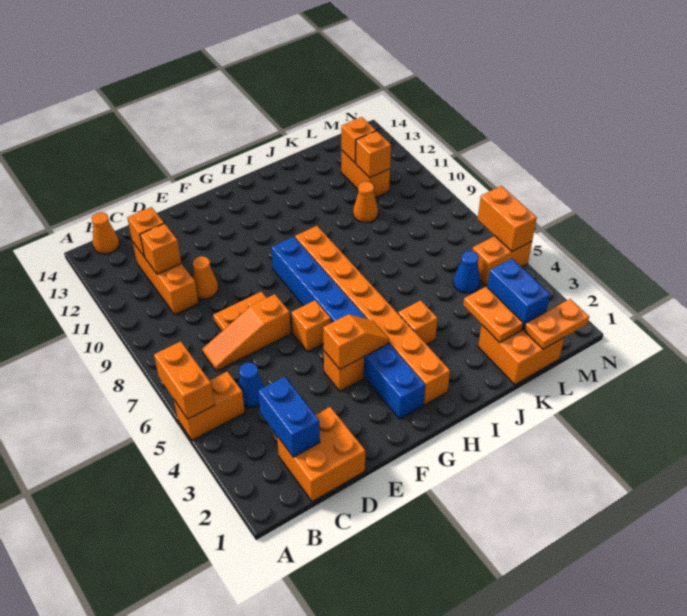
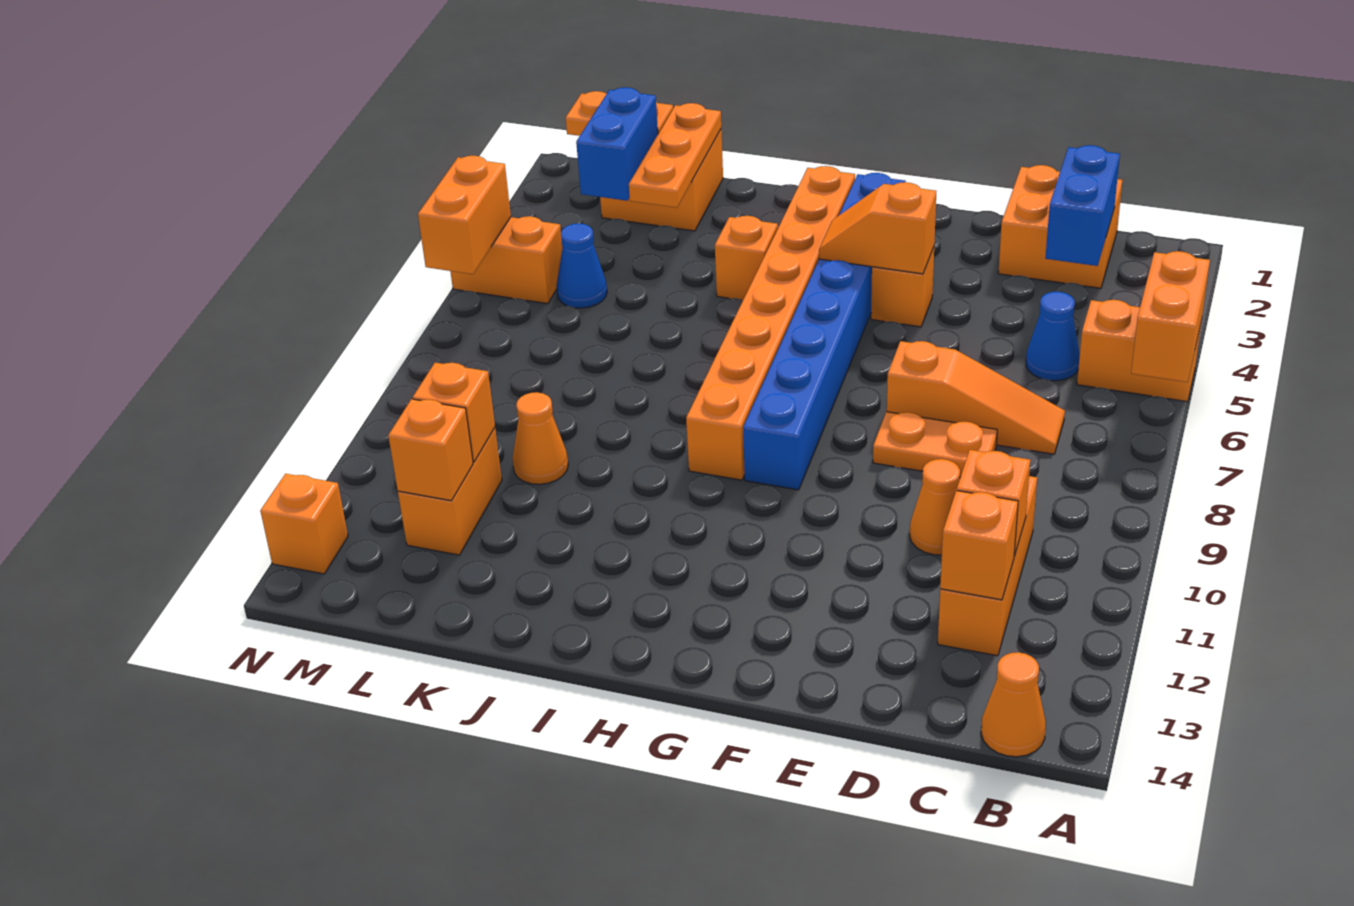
orange 1x1 brick [292,300,331,352] -> orange 1x1 brick moved to [260,474,348,574]
orange 1x2 plate [463,287,523,343] -> orange 1x3 plate [629,103,721,208]

